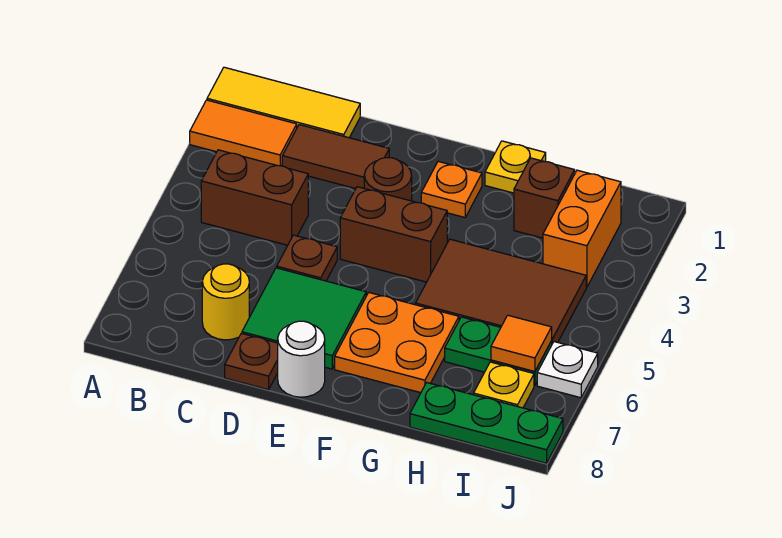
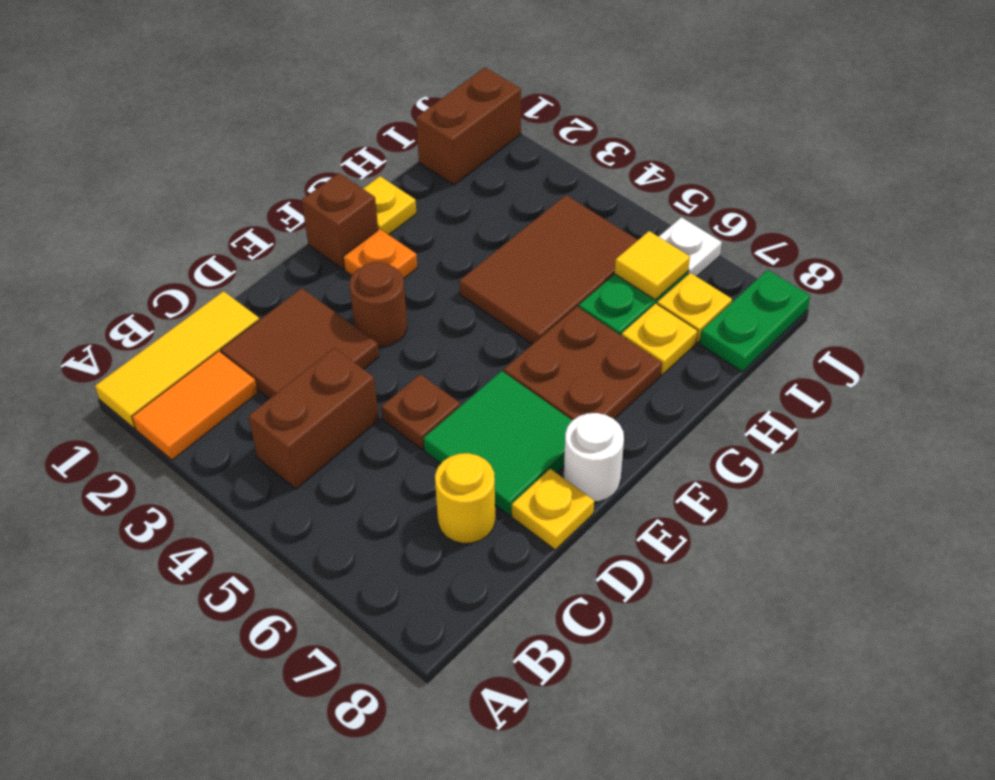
brown 1x2 tile [282,125,389,189] -> brown 2x2 tile [221,288,379,399]
brown 1x1 plate [225,333,278,390] -> yellow 1x1 plate [512,469,594,550]
brown 1x2 brick [340,187,447,282] -> brown 1x2 brick moved to [416,67,521,185]
orange 2x2 plate [335,293,459,393] -> brown 2x2 plate [504,307,662,420]
brown 1x1 brick [514,158,575,238] -> brown 1x1 brick moved to [302,173,378,269]
none -> yellow 1x1 plate [622,303,698,375]
green 1x3 plate [410,383,563,463] -> green 1x2 plate [700,270,810,371]
orange 1x2 brick [543,170,621,287] -> none
orange 1x1 tile [491,315,552,371] -> yellow 1x1 tile [615,231,690,300]

